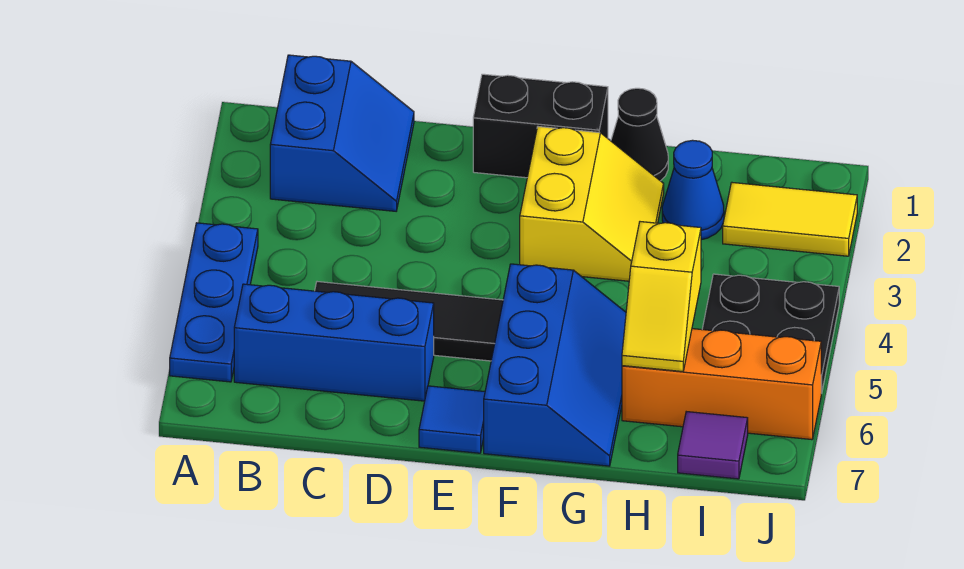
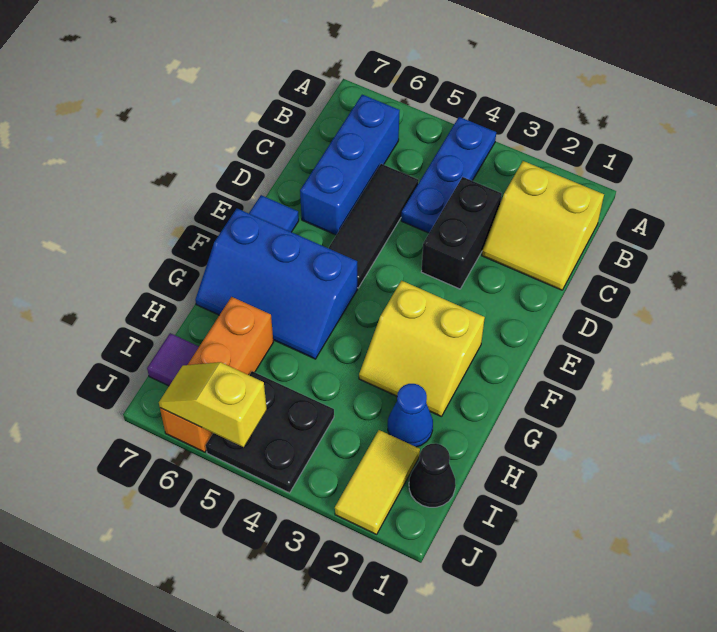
blue 1x3 plate [170,223,258,382] -> blue 1x3 plate turned to [401,117,496,233]
blue 2x2 slope [270,55,414,211] -> yellow 2x2 slope [482,161,604,290]
black 1x2 brick [473,74,608,178] -> black 1x2 brick moved to [421,177,502,289]
black 1x1 cone [611,88,668,181] -> black 1x1 cone moved to [409,443,456,507]
yellow 1x2 slope [622,222,701,372] -> yellow 1x2 slope moved to [159,362,267,447]

